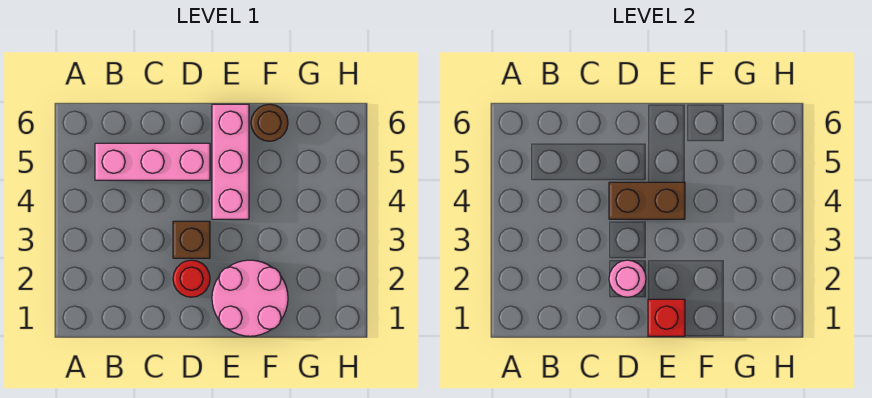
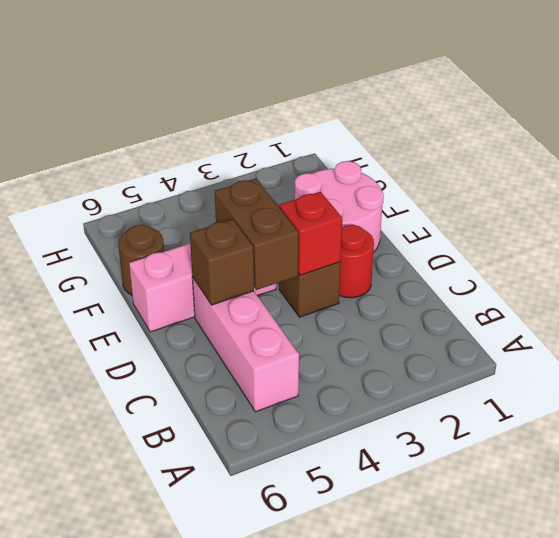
pink 1x1 round brick [609,260,646,297] -> none
none -> brown 1x1 brick [190,219,254,305]
red 1x1 brick [648,299,685,336] -> red 1x1 brick moved to [279,192,342,275]

